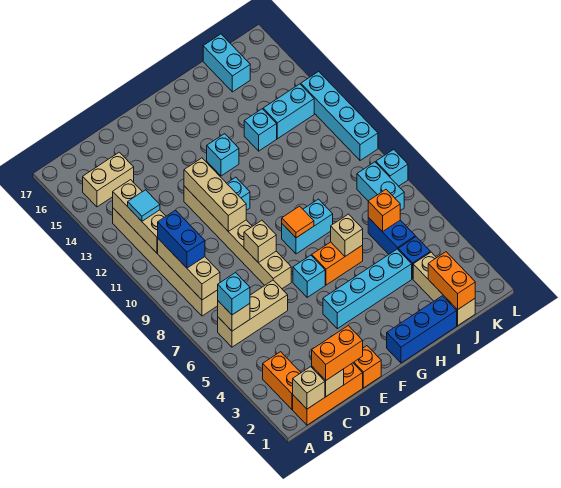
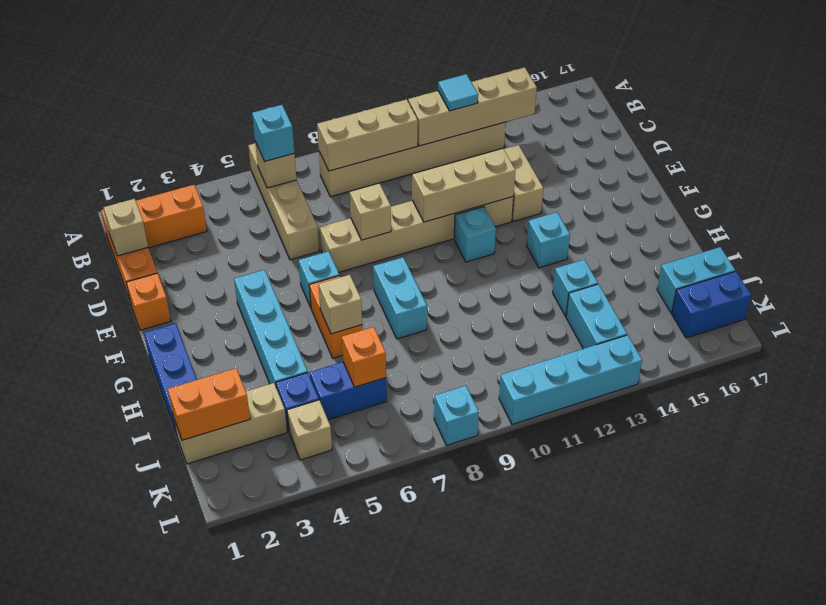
tan 1x1 brick [293,367,325,409] -> tan 1x1 brick moved to [287,400,332,460]
tan 1x3 brick [218,280,288,347] -> tan 1x4 brick [248,143,319,260]
blue 1x2 brick [158,210,205,268] -> blue 1x2 brick moved to [672,271,751,338]
tan 1x3 brick [113,180,166,253] -> tan 1x4 brick [408,67,537,146]
tan 1x2 brick [83,152,134,207] -> tan 1x2 brick moved to [504,145,543,221]
orange 1x2 brick [312,326,363,380] -> none
orange 1x1 tile [282,206,314,238] -> none
cyan 1x2 brick [357,162,404,211] -> none

